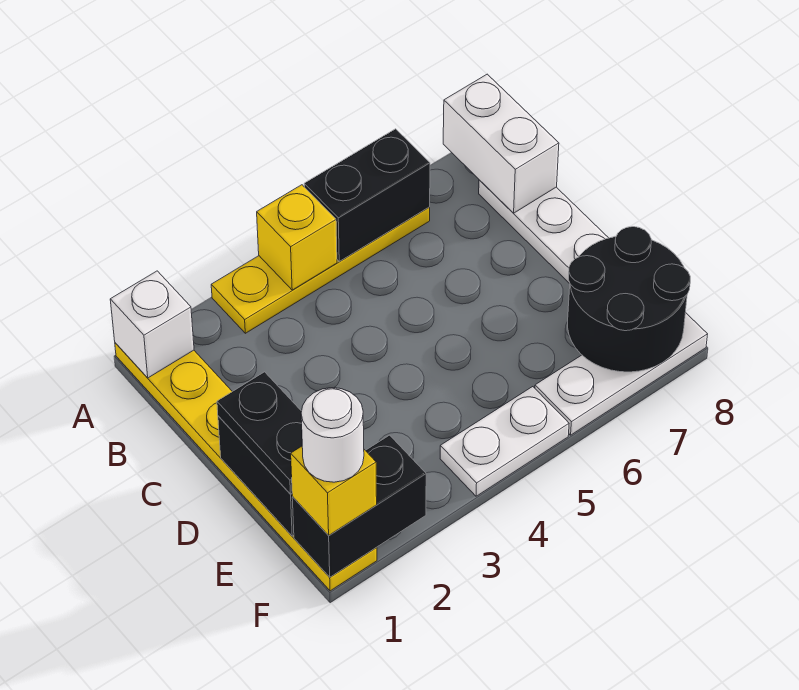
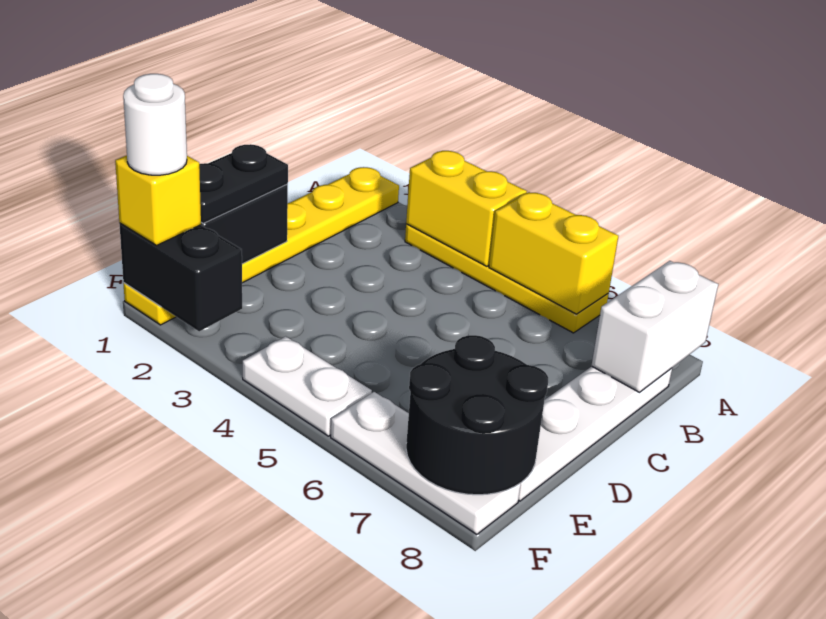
white 1x1 brick [110,271,194,378] -> none
yellow 1x1 brick [257,185,337,290] -> yellow 1x2 brick [406,151,527,266]
black 1x2 brick [304,129,430,262] -> yellow 1x2 brick [489,192,618,314]

